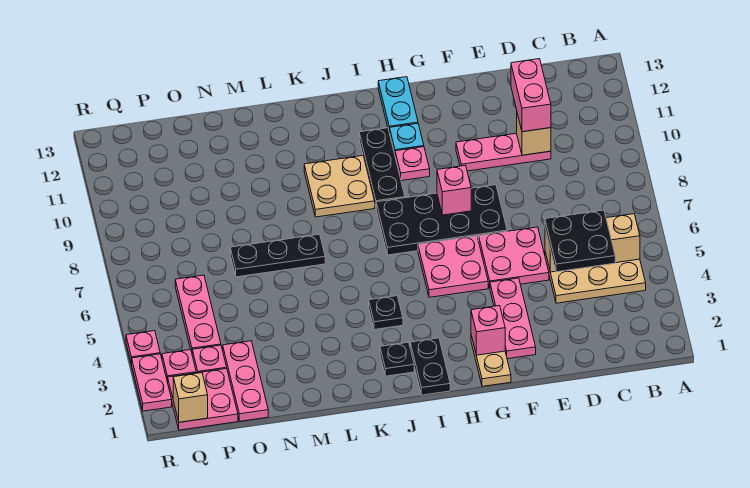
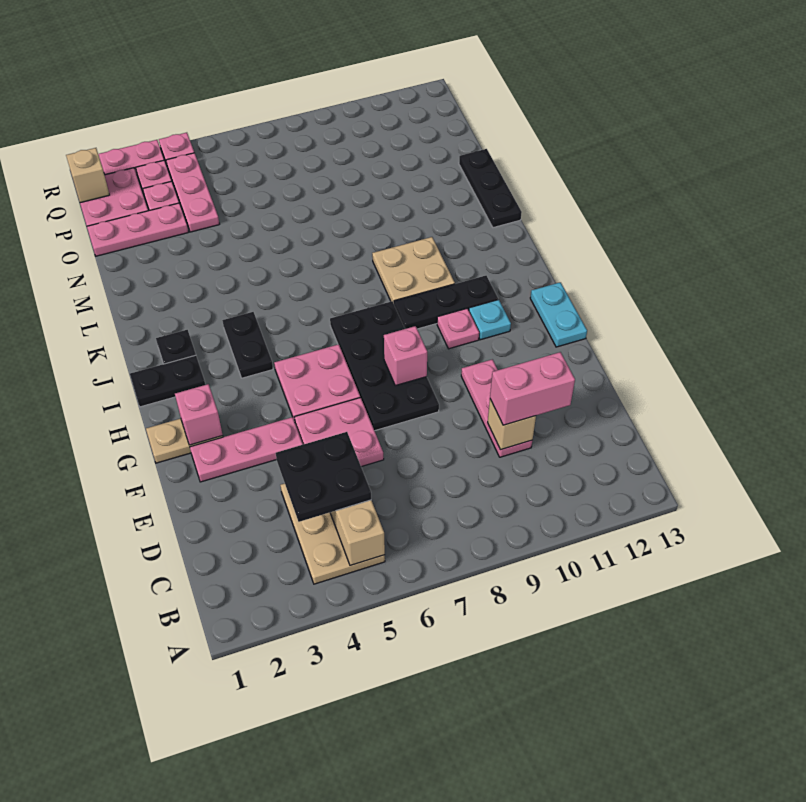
cyan 1x2 plate [378,77,418,133] -> cyan 1x2 plate turned to [530,282,587,347]
black 1x1 plate [369,296,403,330] -> black 1x2 plate [222,312,273,378]
black 1x3 plate [230,234,325,277] -> black 1x3 plate moved to [459,149,522,228]
pink 1x3 plate [175,275,221,352] -> pink 1x3 plate turned to [166,153,219,232]

